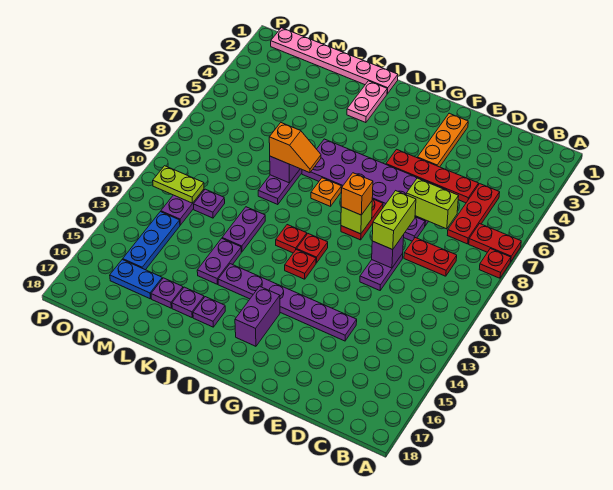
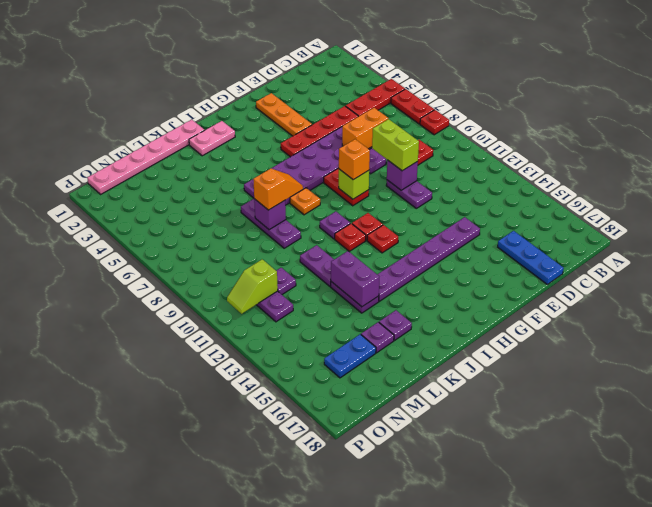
red 1x2 plate [469,224,521,262] -> red 1x2 plate turned to [391,89,434,124]
red 1x3 plate [448,184,500,244] -> red 1x3 plate turned to [346,79,405,117]
lime 1x2 brick [406,178,459,229] -> orange 1x2 brick [342,108,388,149]
purple 1x2 brick [235,286,280,346] -> purple 1x2 brick moved to [331,251,379,307]
pink 1x2 plate [347,81,387,123] -> pink 1x2 plate turned to [189,121,235,156]
purple 1x1 plate [193,297,225,327] -> purple 1x1 plate moved to [320,211,350,239]
lime 1x2 plate [153,166,204,203] -> lime 1x2 slope [227,259,278,314]
blue 1x3 plate [123,212,180,270] -> blue 1x3 plate moved to [498,231,564,284]

